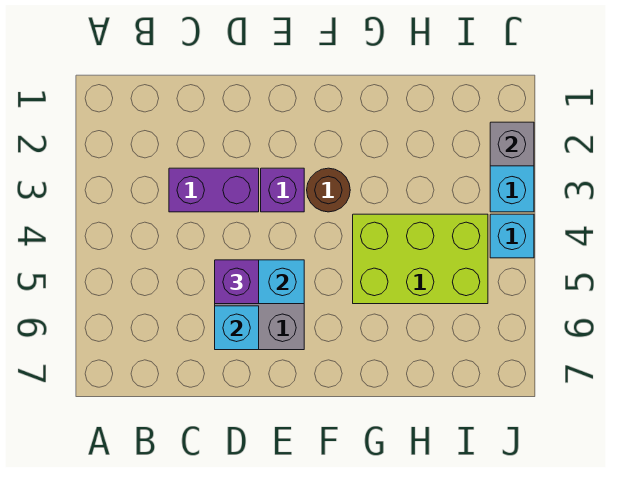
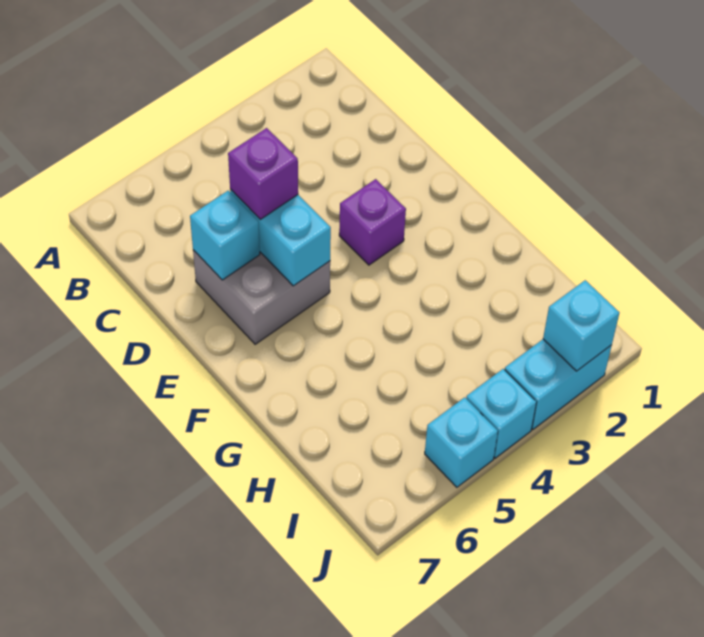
purple 1x2 brick [169,168,259,212] -> none
brown 1x1 round brick [307,168,350,212] -> none
lime 2x3 brick [353,214,488,304] -> none
grey 1x1 brick [490,122,534,166] -> cyan 1x1 brick [543,280,620,371]
none -> cyan 1x1 brick [425,397,498,487]

